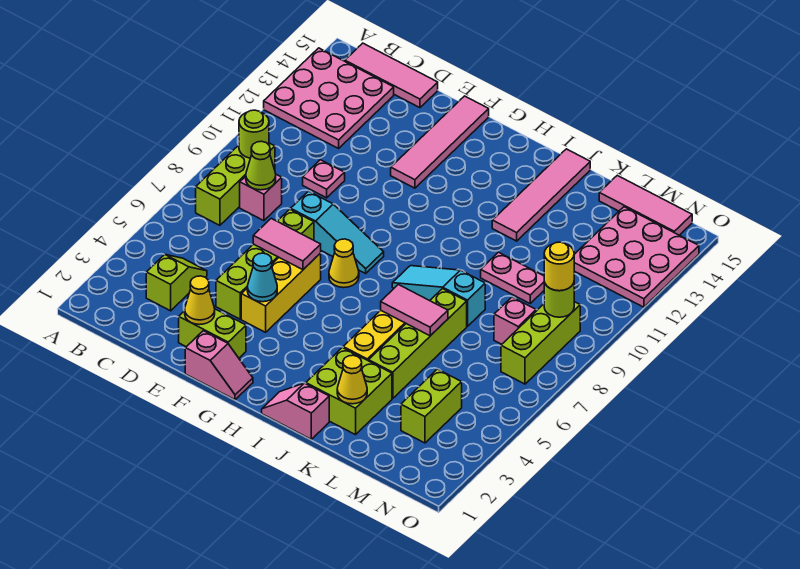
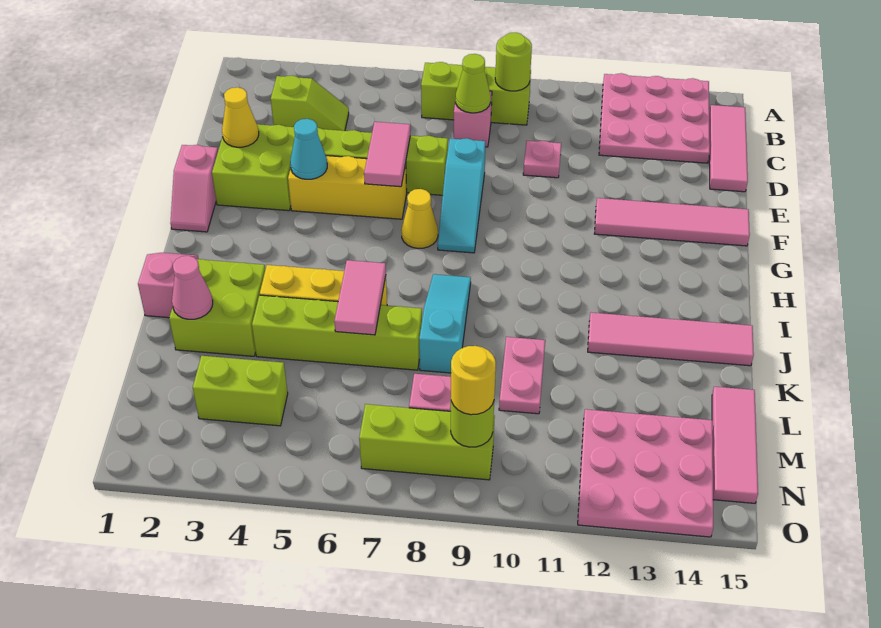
lime 1x2 brick [179,309,246,358] -> lime 2x2 brick [212,124,295,211]
yellow 1x1 cone [337,355,367,404] -> pink 1x1 cone [172,256,213,319]

